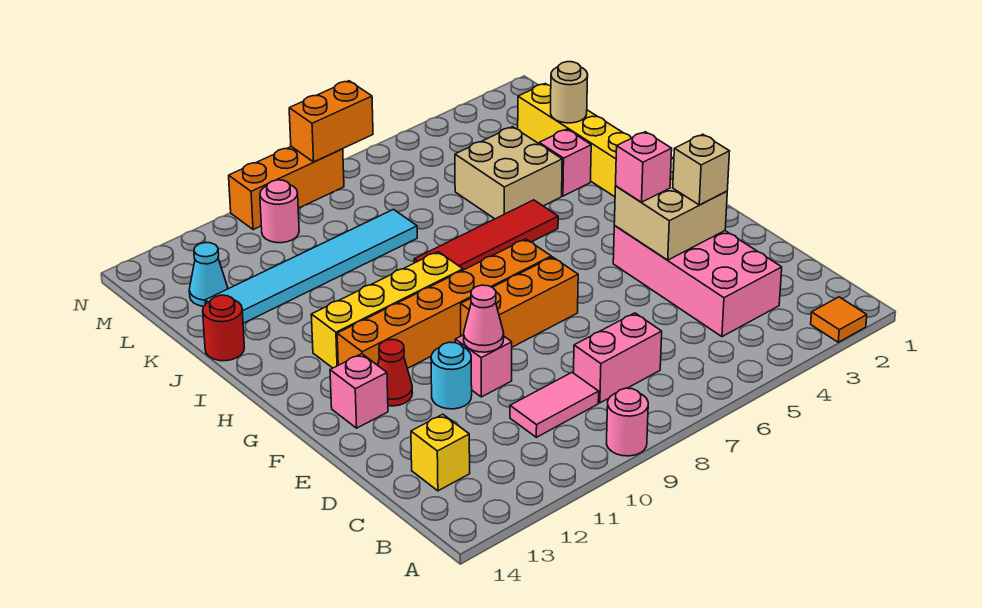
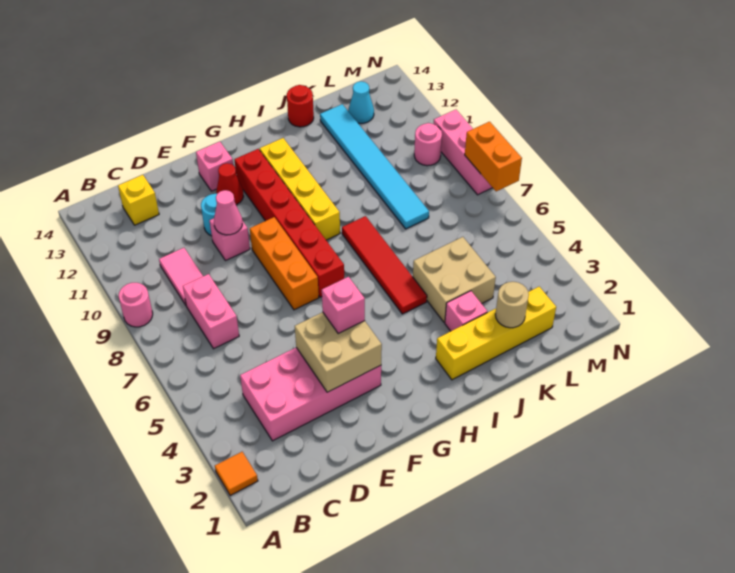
tan 1x1 brick [673,134,730,205] -> none
orange 1x6 brick [337,239,551,368] -> red 1x6 brick [234,149,344,297]
orange 1x3 brick [229,147,344,230] -> pink 1x3 brick [434,110,492,195]

